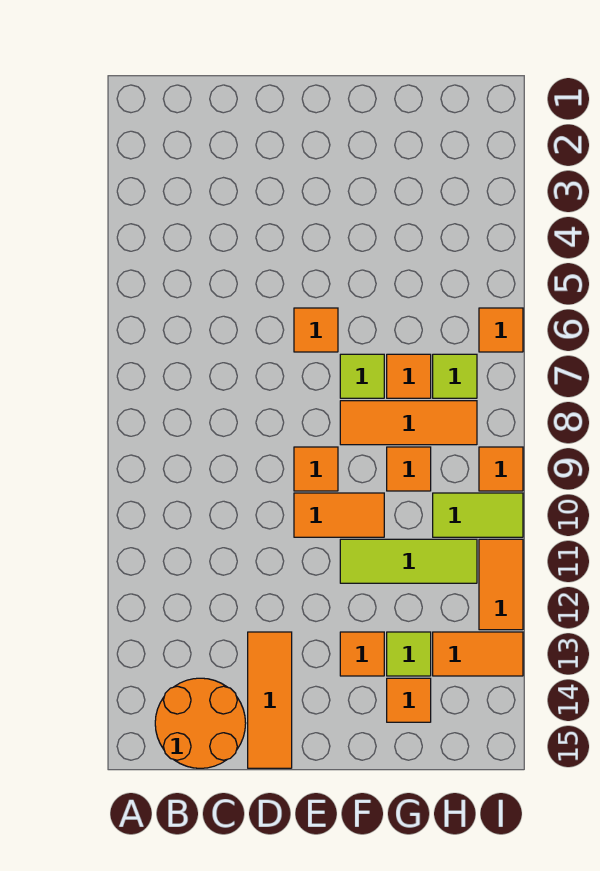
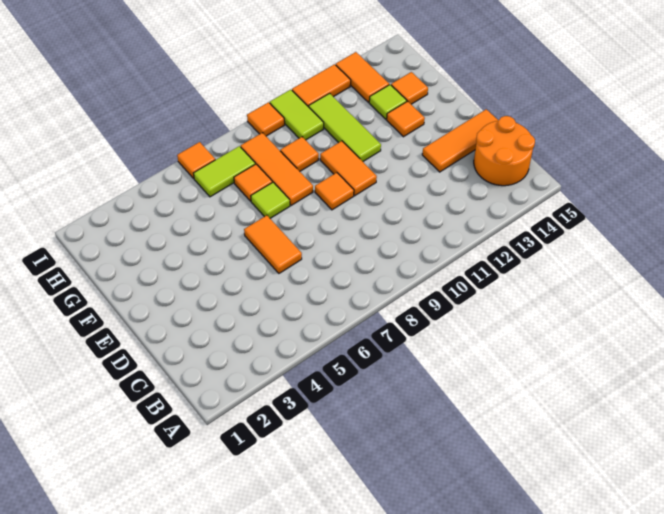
orange 1x1 tile [294,308,338,352] -> orange 1x2 tile [244,215,302,273]
lime 1x1 tile [433,354,477,398] -> lime 1x2 tile [194,146,255,197]

